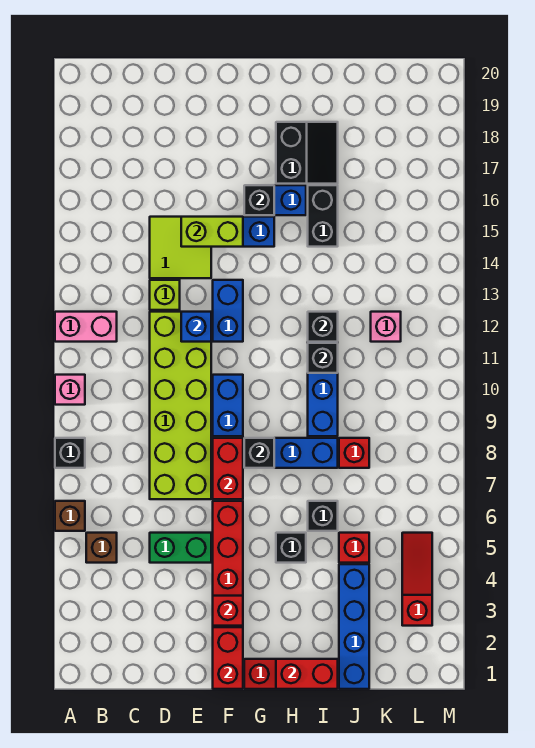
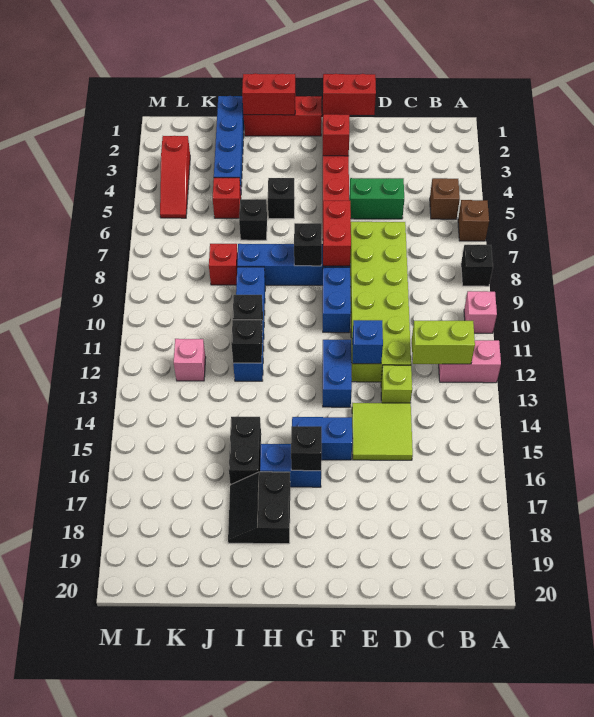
lime 1x2 brick [181,217,243,247] -> lime 1x2 brick moved to [412,320,475,364]
red 1x2 brick [213,627,243,689] -> red 1x2 brick turned to [323,74,376,115]

